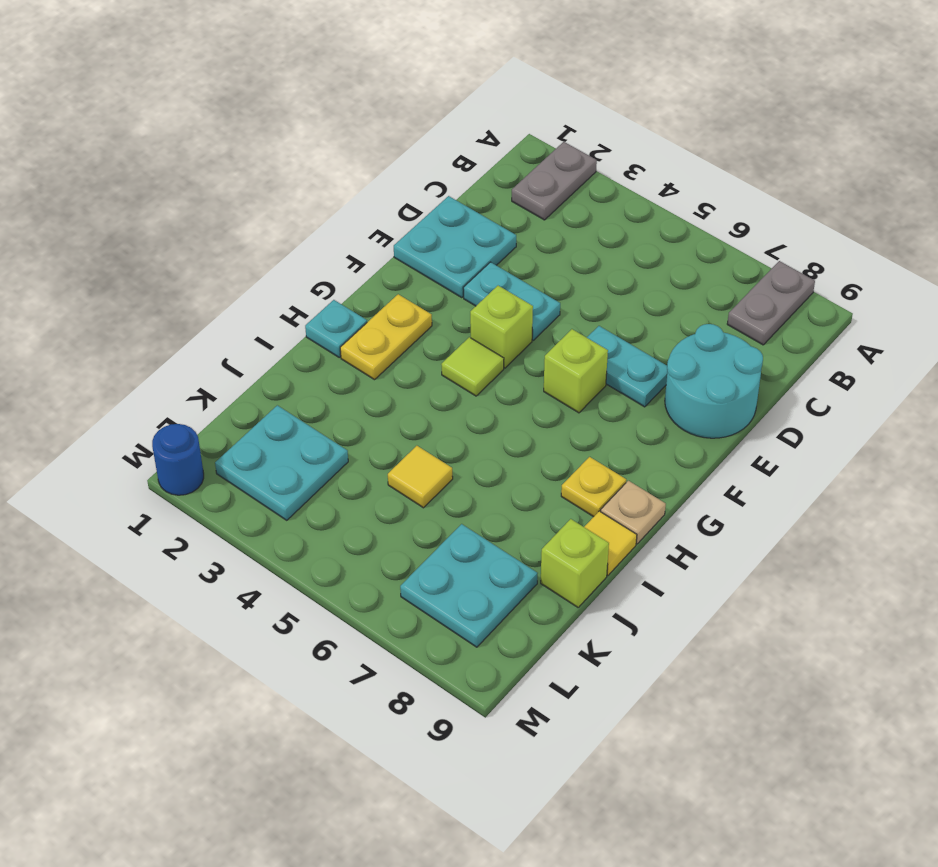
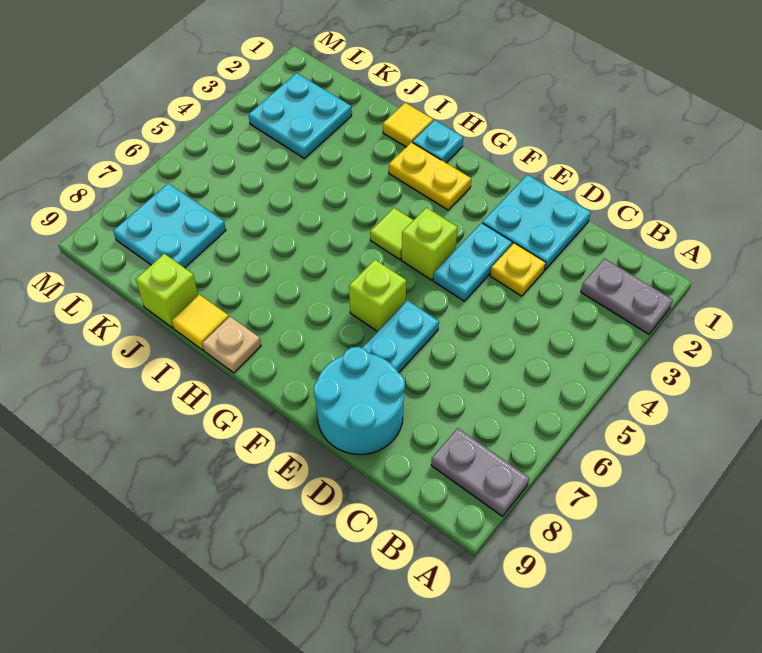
yellow 1x1 plate [561,457,626,517] -> yellow 1x1 plate moved to [490,243,546,296]
yellow 1x1 tile [388,446,453,508] -> yellow 1x1 tile moved to [383,103,433,147]
blue 1x1 round brick [152,424,204,495] -> none

